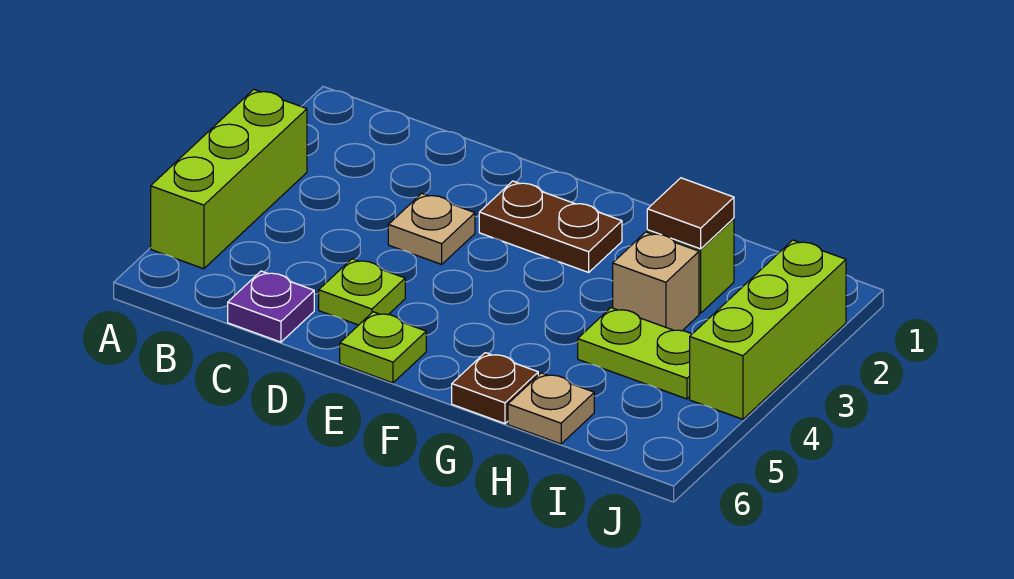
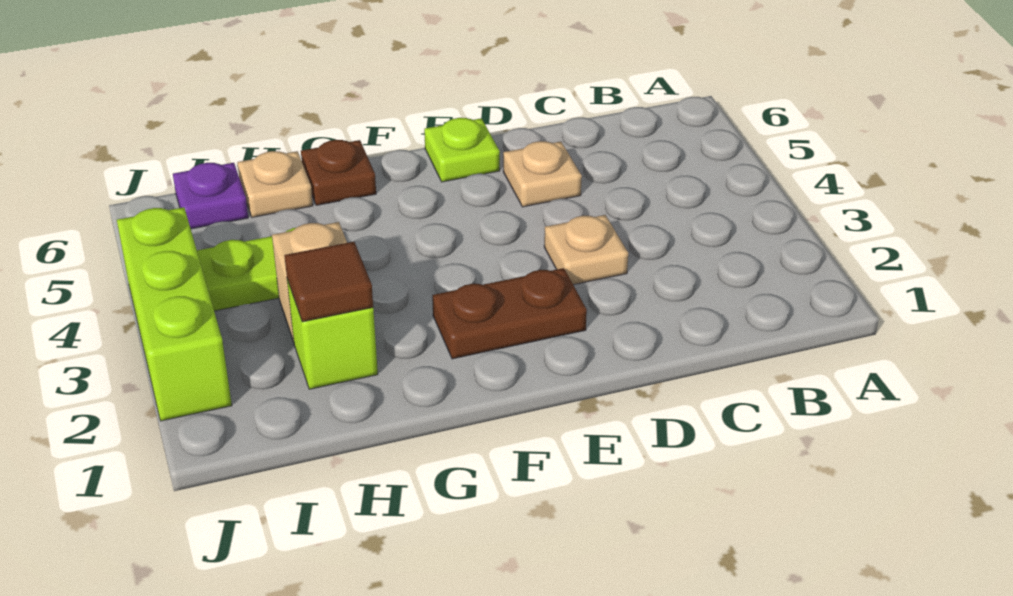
lime 1x3 brick [151,89,307,269] -> none
purple 1x1 plate [228,271,314,342] -> purple 1x1 plate moved to [173,163,248,229]
lime 1x1 plate [319,259,405,325] -> tan 1x1 plate [503,141,582,207]

